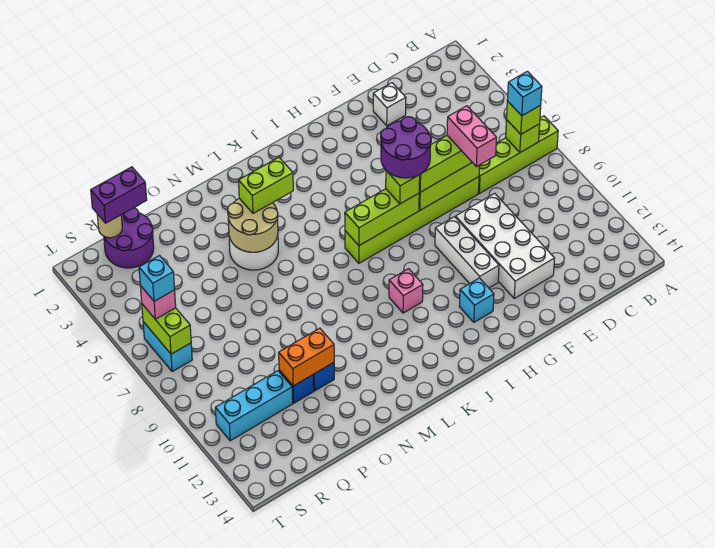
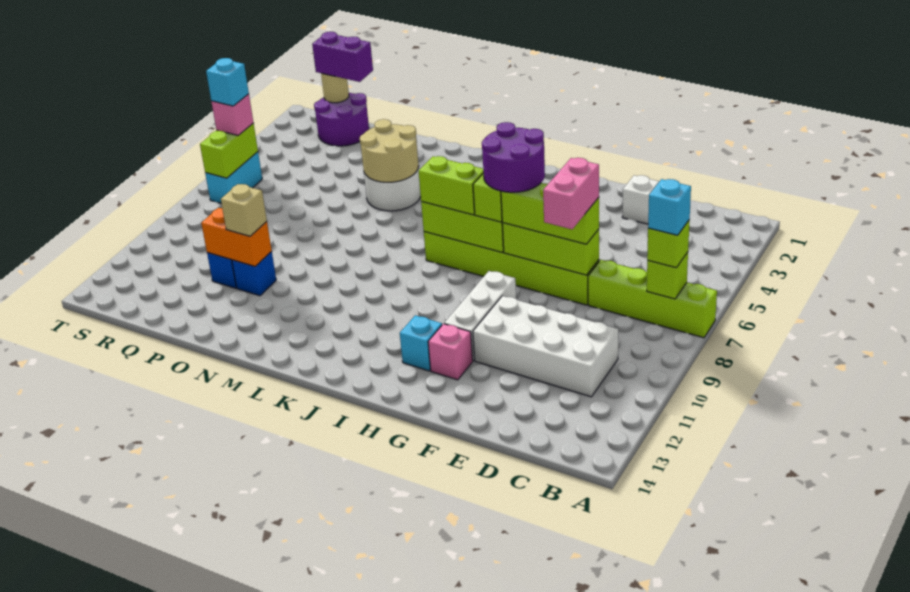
white 2x4 brick [456,193,555,298] -> white 2x4 brick turned to [473,296,618,397]
pink 1x1 brick [389,269,423,313] -> pink 1x1 brick moved to [428,324,473,380]
lime 1x2 brick [239,157,293,213] -> lime 1x2 brick moved to [419,156,484,215]
none -> tan 1x1 brick [221,184,267,236]
cyan 1x3 brick [215,371,293,441] -> none

